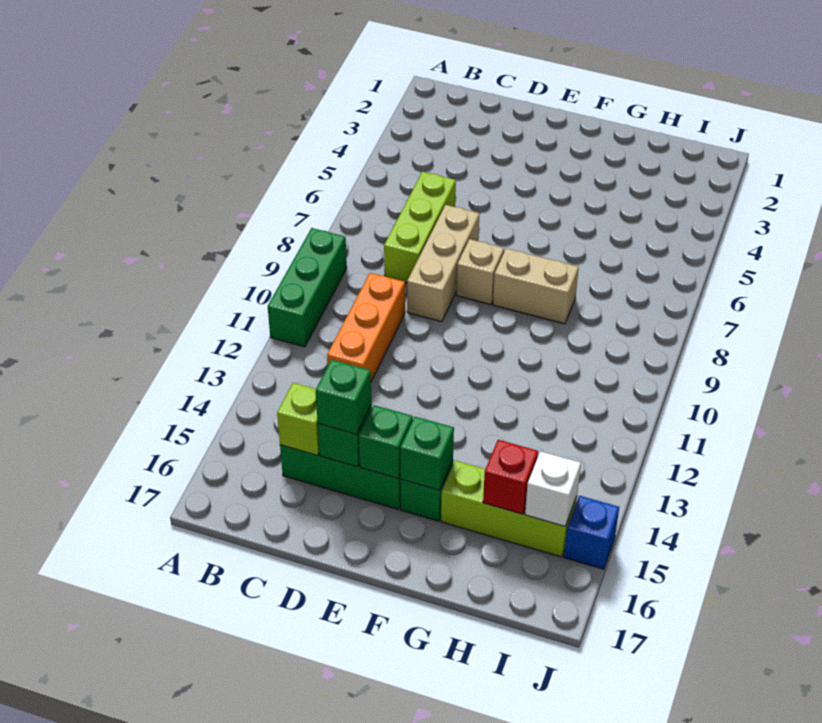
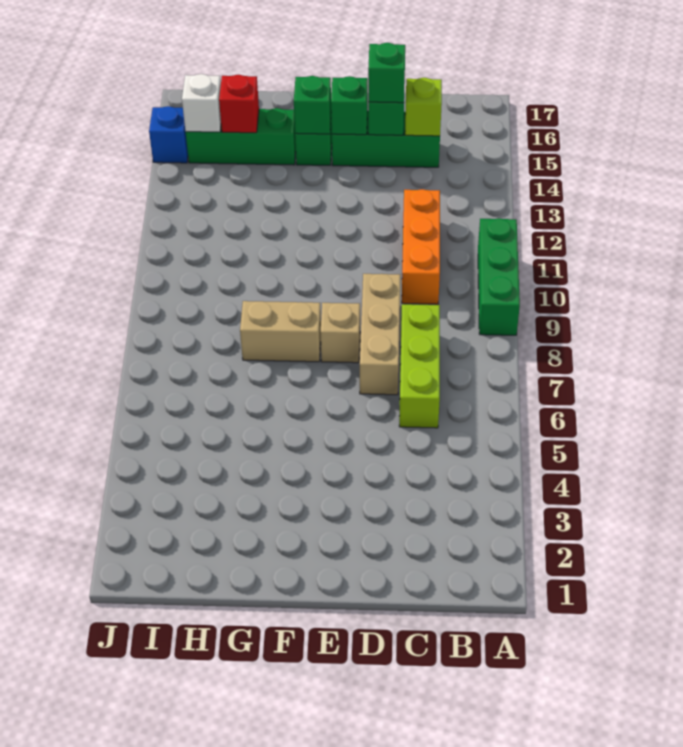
lime 1x3 brick [441,461,577,557] -> green 1x3 brick [186,108,296,165]

